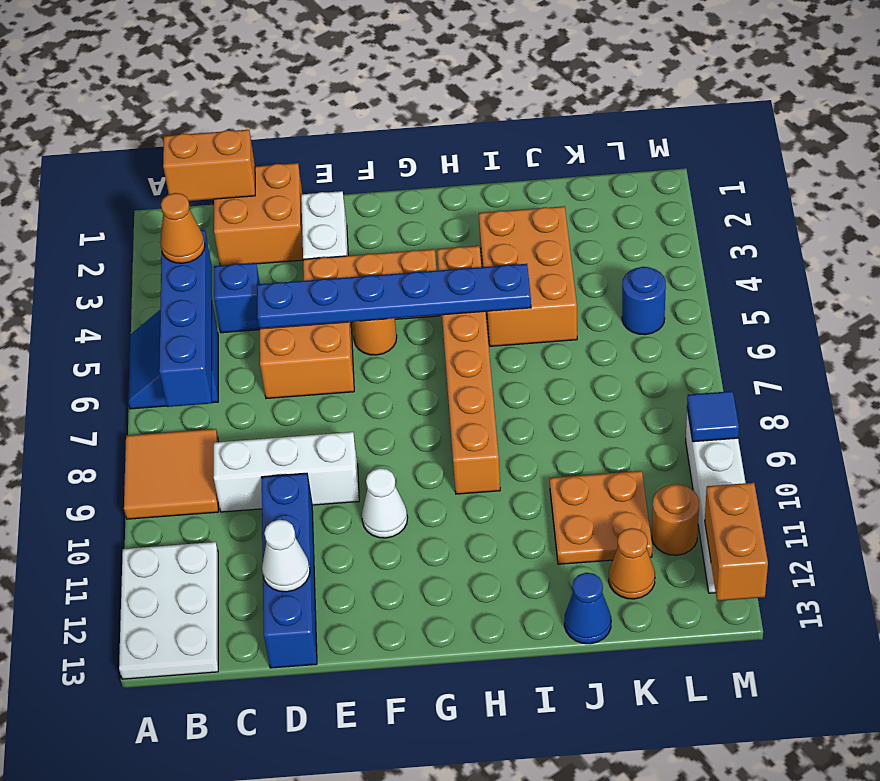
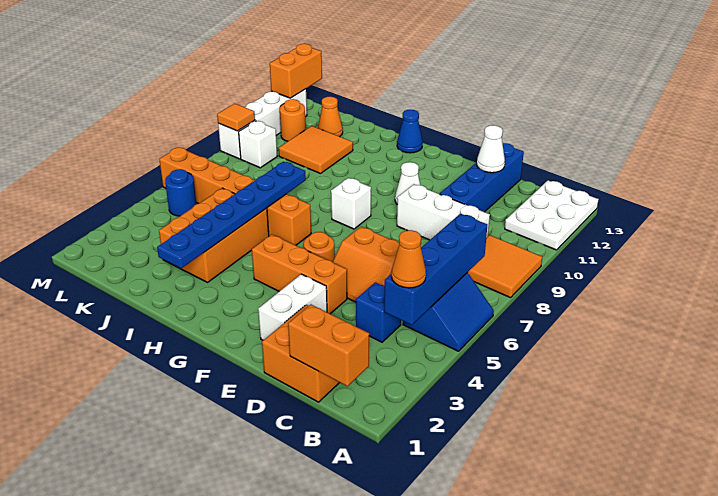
blue 1x6 plate [257,264,531,329] -> blue 1x6 plate turned to [157,162,306,268]
none -> white 1x1 brick [331,178,371,229]
orange 1x6 brick [437,246,500,494] -> orange 1x6 brick turned to [159,147,311,245]
orange 2x2 plate [550,471,652,564] -> orange 2x2 tile [279,126,353,174]
blue 1x1 cone [564,573,611,644] -> blue 1x1 cone moved to [397,110,423,153]
none -> white 1x1 brick [239,121,277,168]
blue 1x1 tile [687,391,739,442] -> orange 1x1 tile [217,104,255,131]

